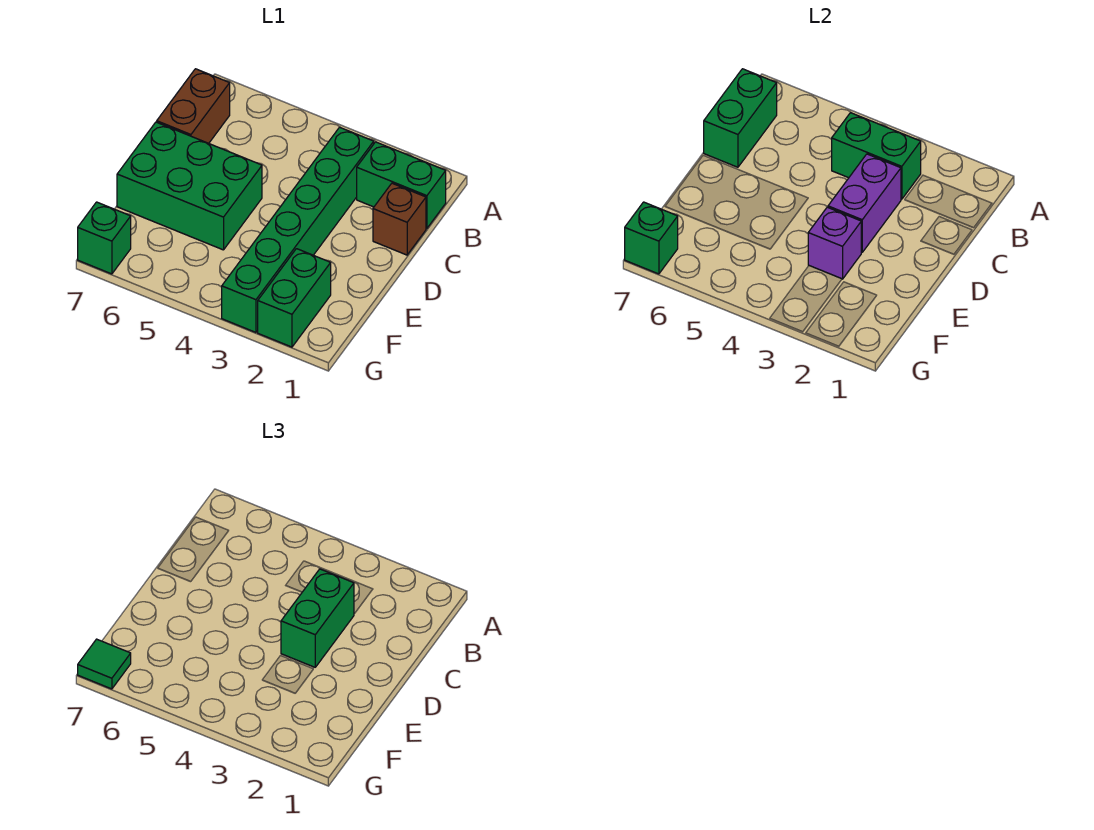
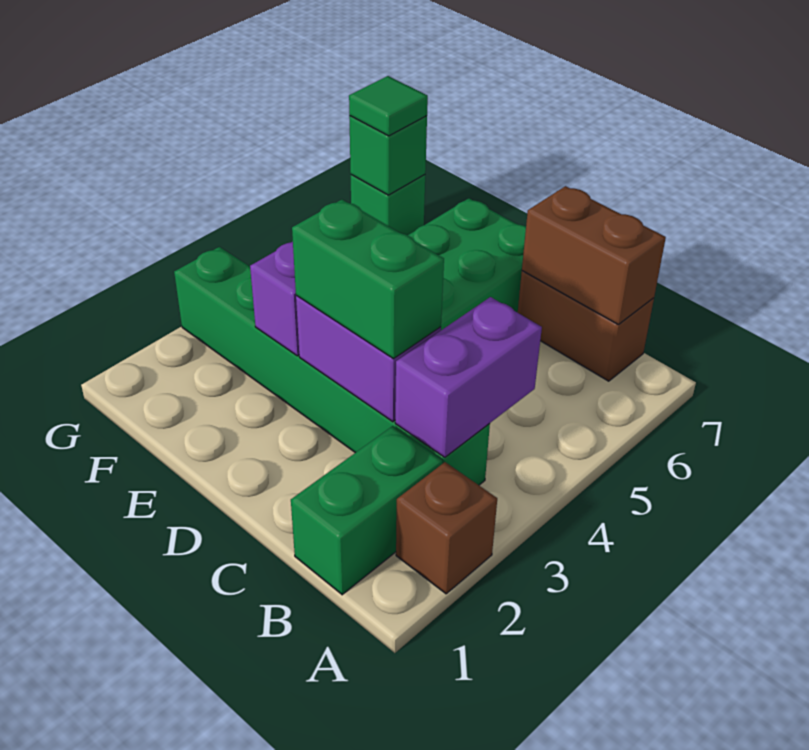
green 1x2 brick [832,113,921,199] -> purple 1x2 brick [395,297,542,457]
green 1x2 brick [704,69,777,167] -> brown 1x2 brick [522,186,666,324]
brown 1x1 brick [373,183,426,255] -> brown 1x1 brick moved to [396,462,497,594]
green 1x2 brick [258,249,331,347] -> none

